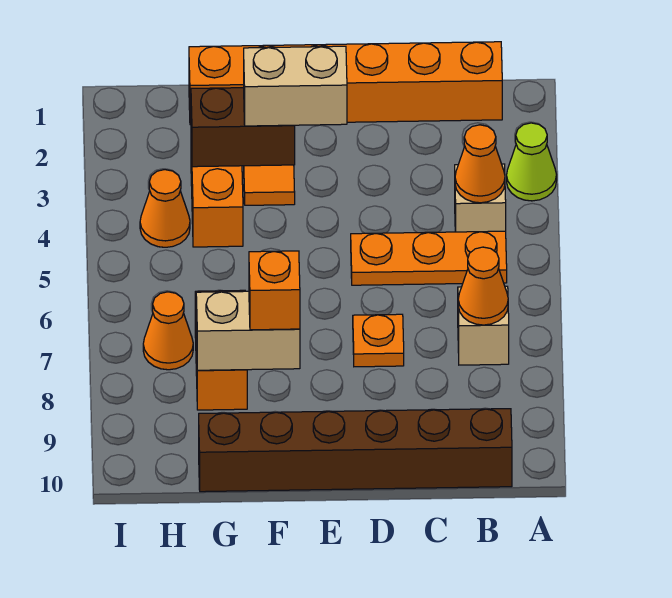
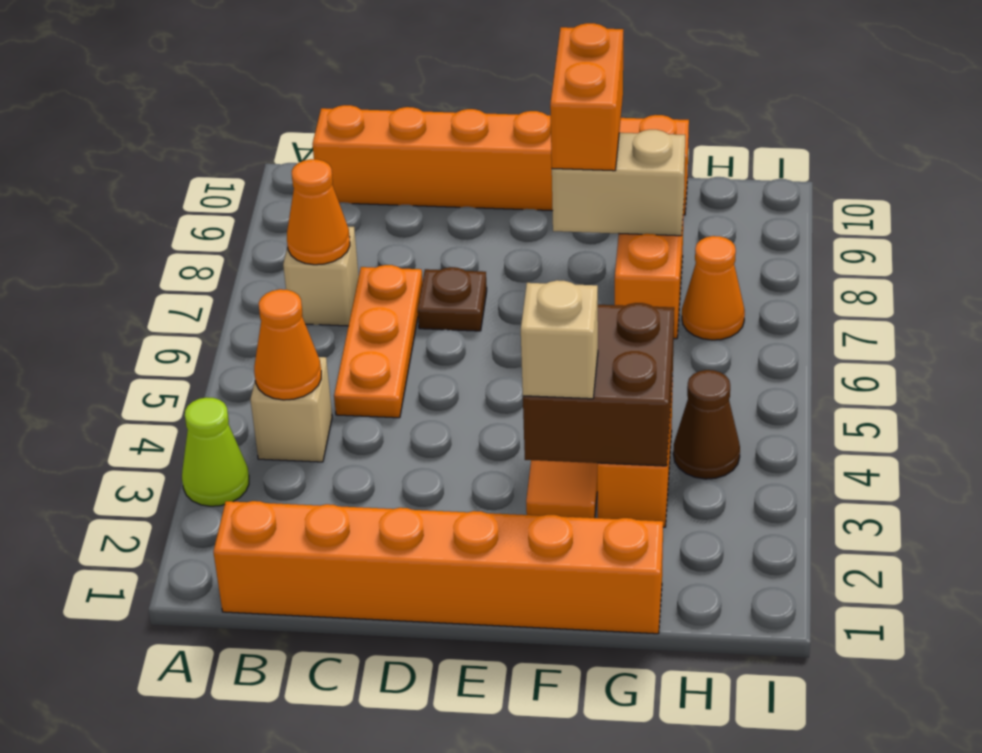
orange 1x3 plate [351,231,507,285] -> orange 1x3 plate turned to [334,265,423,418]
brown 1x6 brick [199,409,512,492] -> orange 1x6 brick [312,105,689,215]
orange 1x1 plate [353,314,404,367] -> brown 1x1 plate [418,267,487,331]
tan 1x2 brick [244,46,347,126] -> tan 1x1 brick [521,280,598,399]
brown 1x2 brick [191,88,295,167] -> brown 2x2 brick [523,303,674,466]
orange 1x1 brick [249,251,300,330] -> orange 1x2 brick [550,23,623,171]
orange 1x1 cone [140,170,190,247] -> brown 1x1 cone [673,370,740,479]

